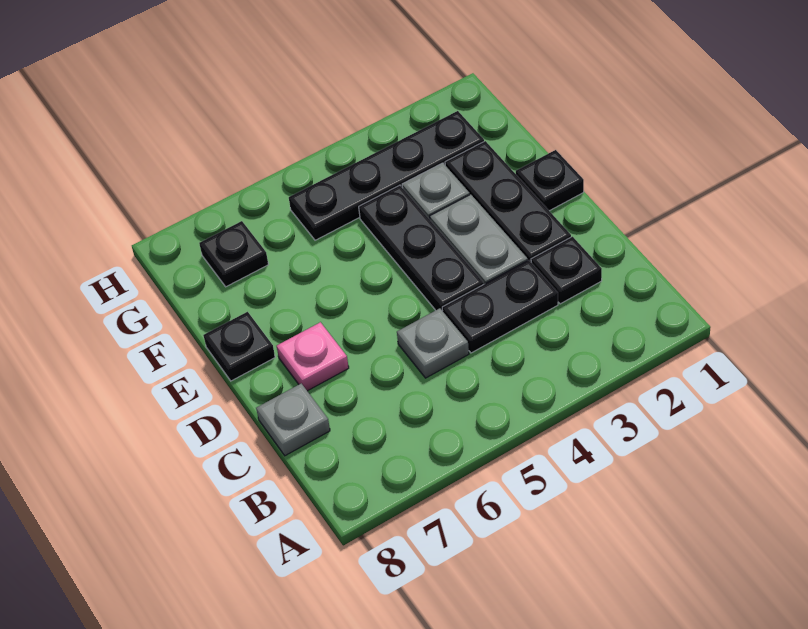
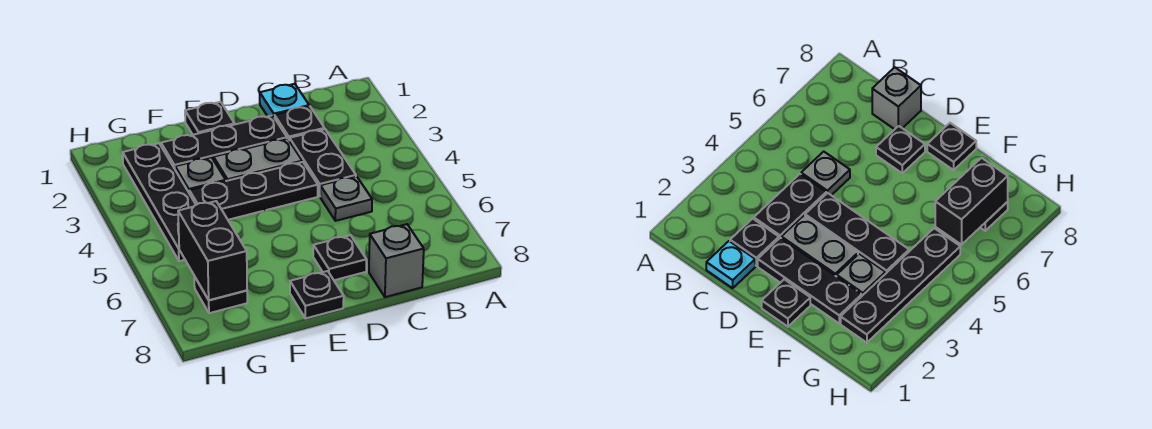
none -> cyan 1x1 plate [260,84,309,116]
grey 1x1 plate [256,383,330,456] -> grey 1x1 brick [369,224,424,297]
pink 1x1 plate [277,322,349,391] -> black 1x1 plate [313,235,366,280]
none -> black 1x2 brick [178,201,247,300]

